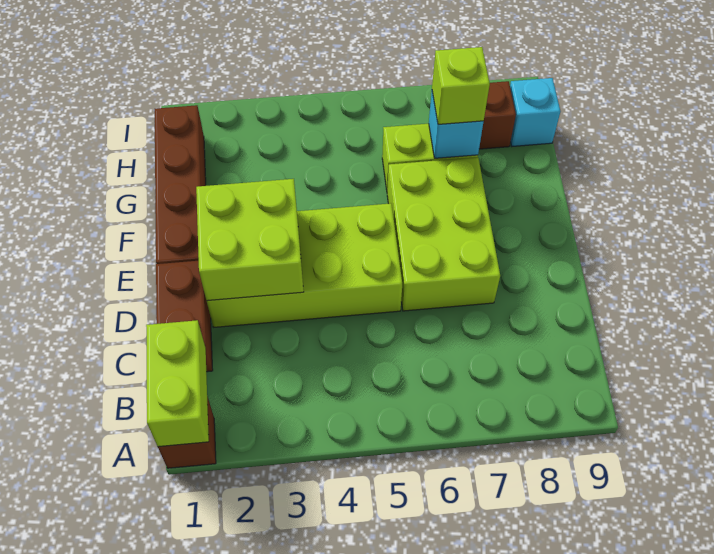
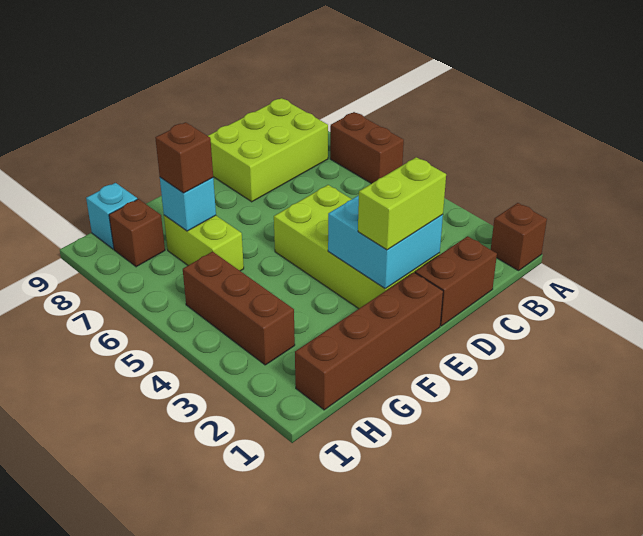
lime 1x2 brick [146,320,209,447] -> lime 1x2 brick moved to [358,157,446,250]
none -> brown 1x2 brick [330,112,404,184]
lime 2x2 brick [196,179,304,301] -> cyan 2x2 brick [328,195,443,288]
lime 2x3 brick [387,157,500,311] -> lime 2x3 brick moved to [208,98,328,202]
lime 1x1 brick [432,47,490,124] -> brown 1x1 brick [155,122,213,193]
none -> brown 1x3 brick [183,252,295,365]

